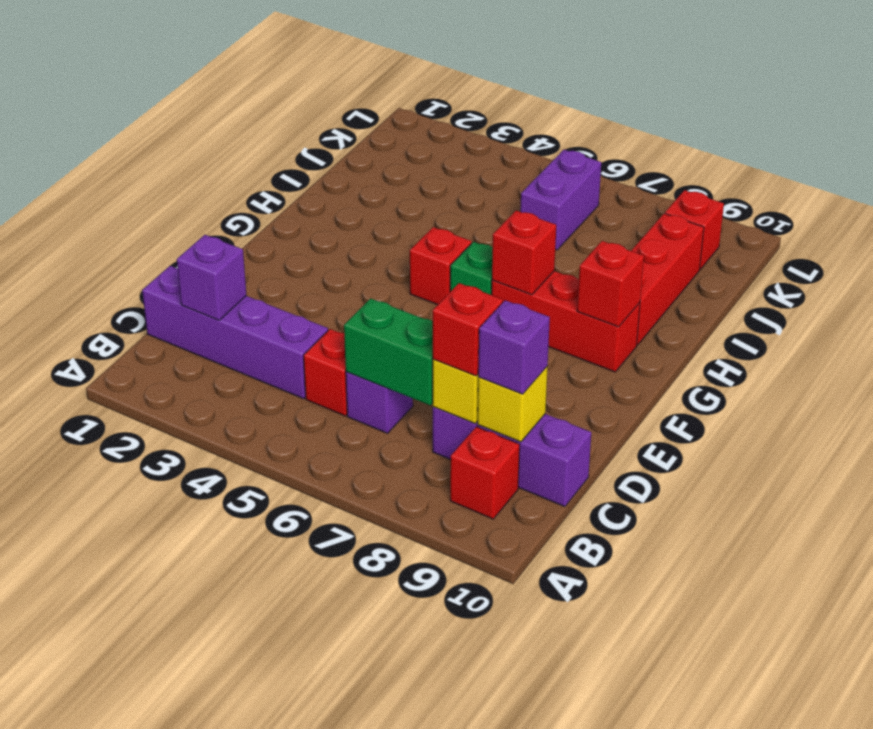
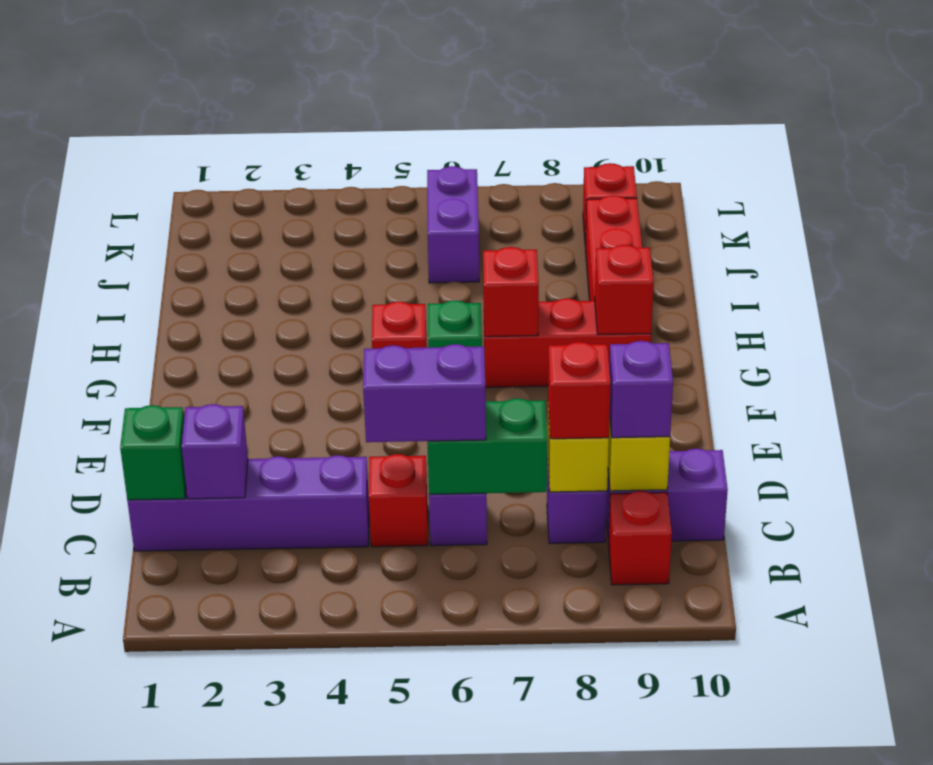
none -> green 1x1 brick [120,405,186,500]
none -> purple 1x2 brick [363,344,486,442]

